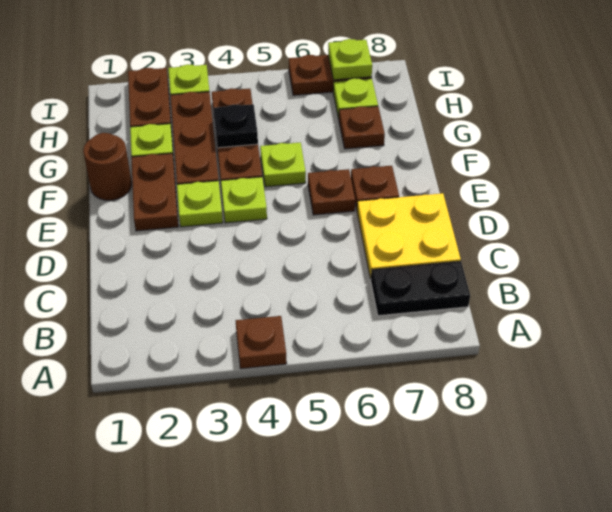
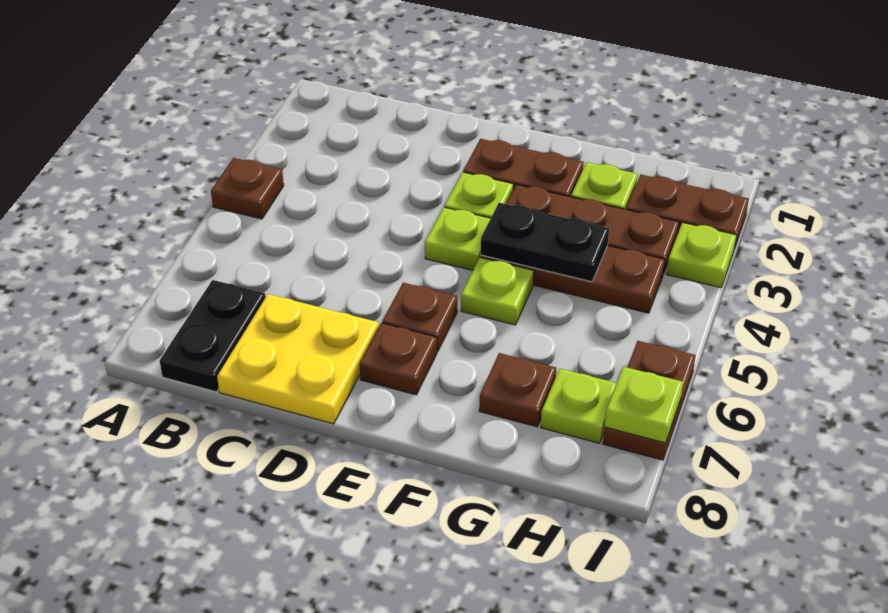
brown 1x1 round brick [83,133,132,200] -> none
black 1x1 plate [214,104,258,148] -> black 1x2 plate [481,203,609,282]

